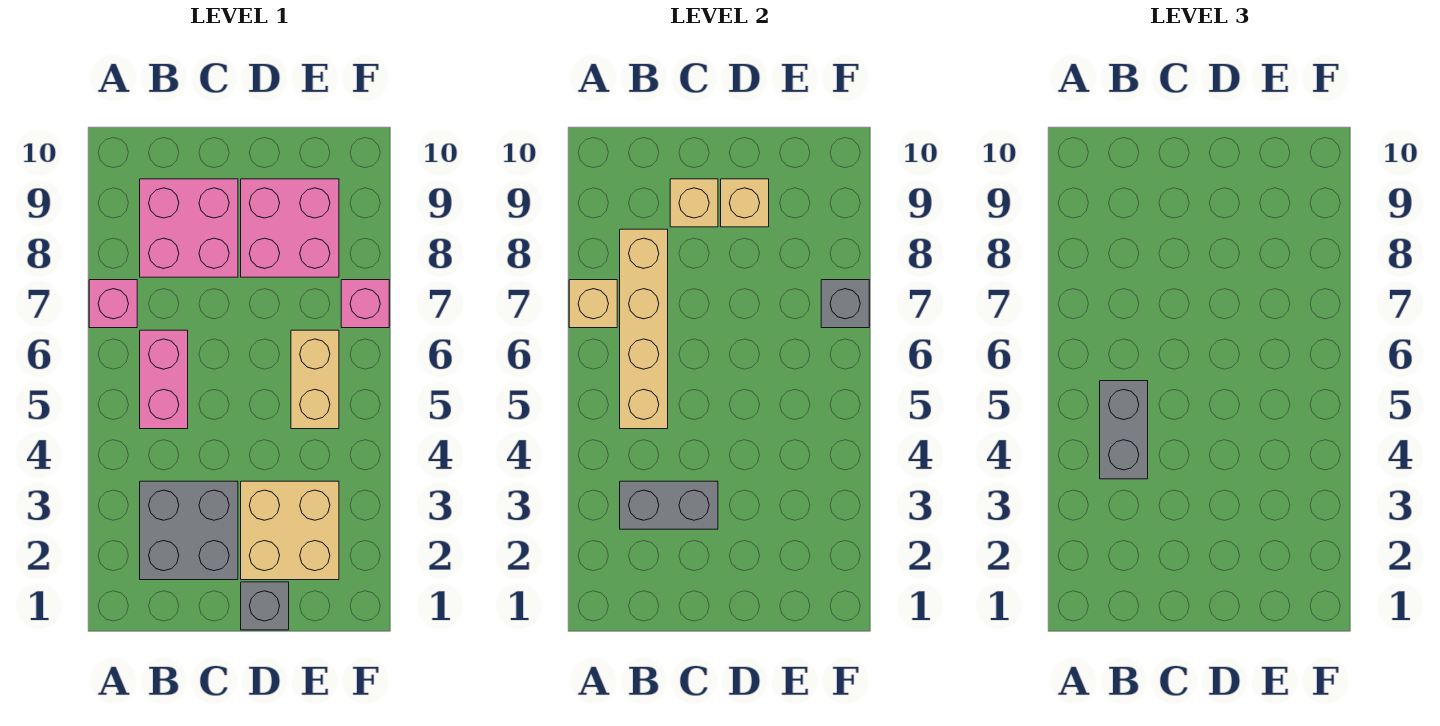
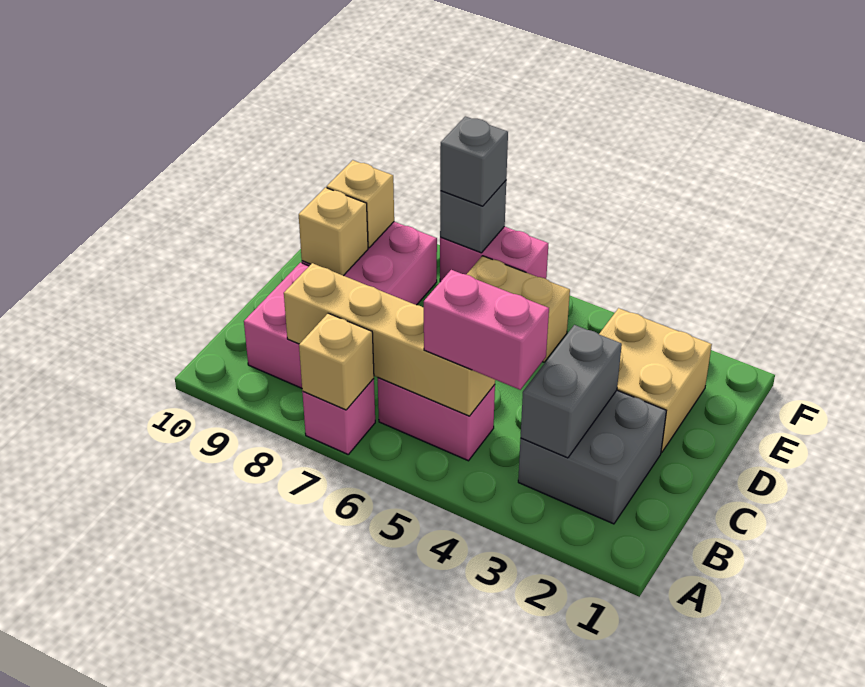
grey 1x2 brick [1100,381,1148,479] -> pink 1x2 brick [424,270,549,390]
tan 1x1 brick [670,179,718,227] -> tan 1x1 brick moved to [327,160,394,248]
grey 1x1 brick [241,582,289,630] -> grey 1x1 brick moved to [440,116,508,206]
pink 1x1 brick [341,280,389,328] -> pink 1x2 brick [440,227,548,282]

